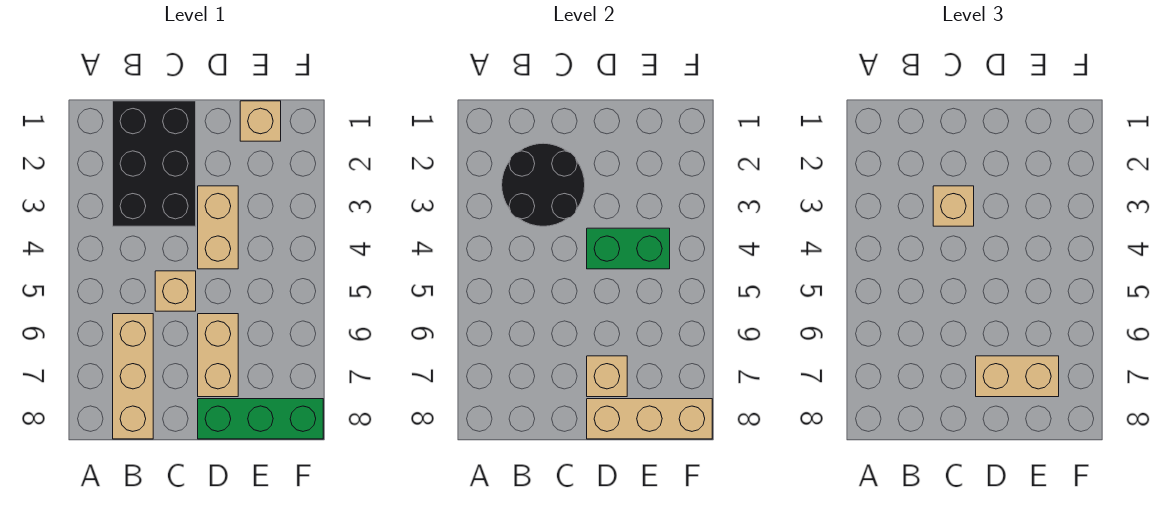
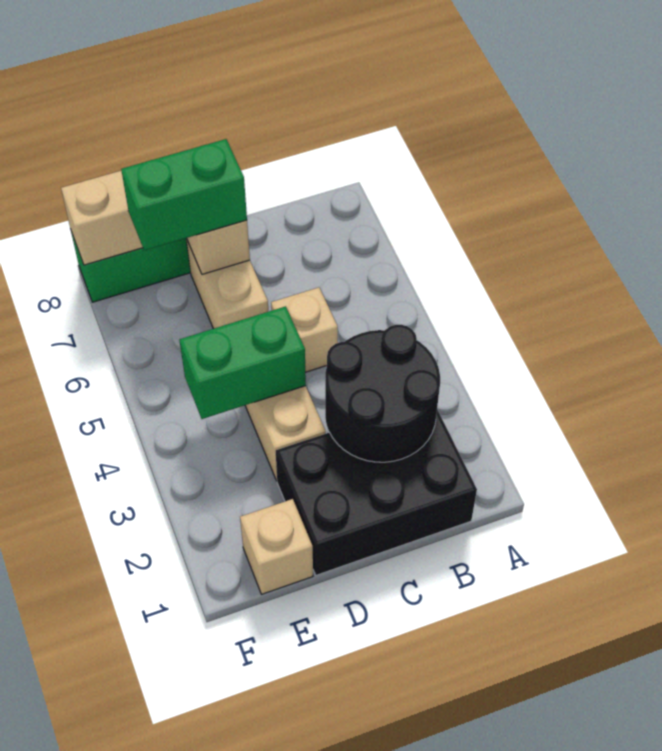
black 2x3 brick [113,101,196,226] -> black 2x3 brick turned to [276,410,477,575]
tan 1x3 brick [113,314,153,439] -> none
tan 1x1 brick [933,186,974,226] -> none
tan 1x2 brick [976,356,1059,397] -> green 1x2 brick [121,139,247,250]

